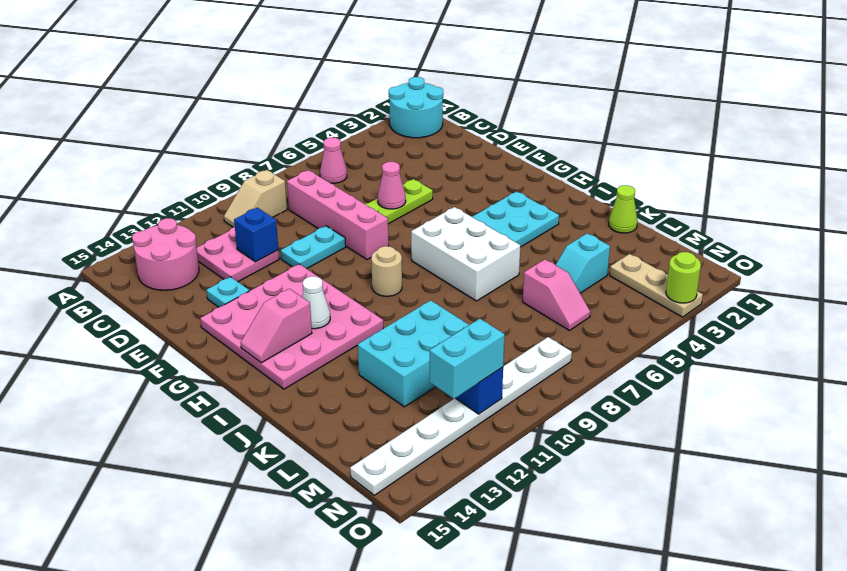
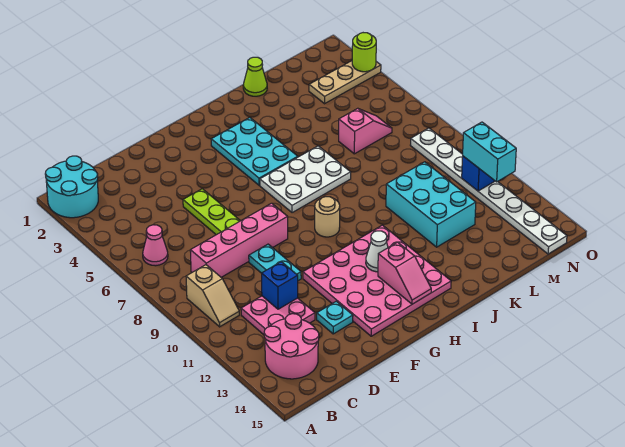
pink 1x1 cone [378,162,406,209] -> none
white 2x3 brick [411,207,520,301] -> white 2x3 plate [260,146,351,213]
cyan 1x2 slope [556,233,610,293] -> none

